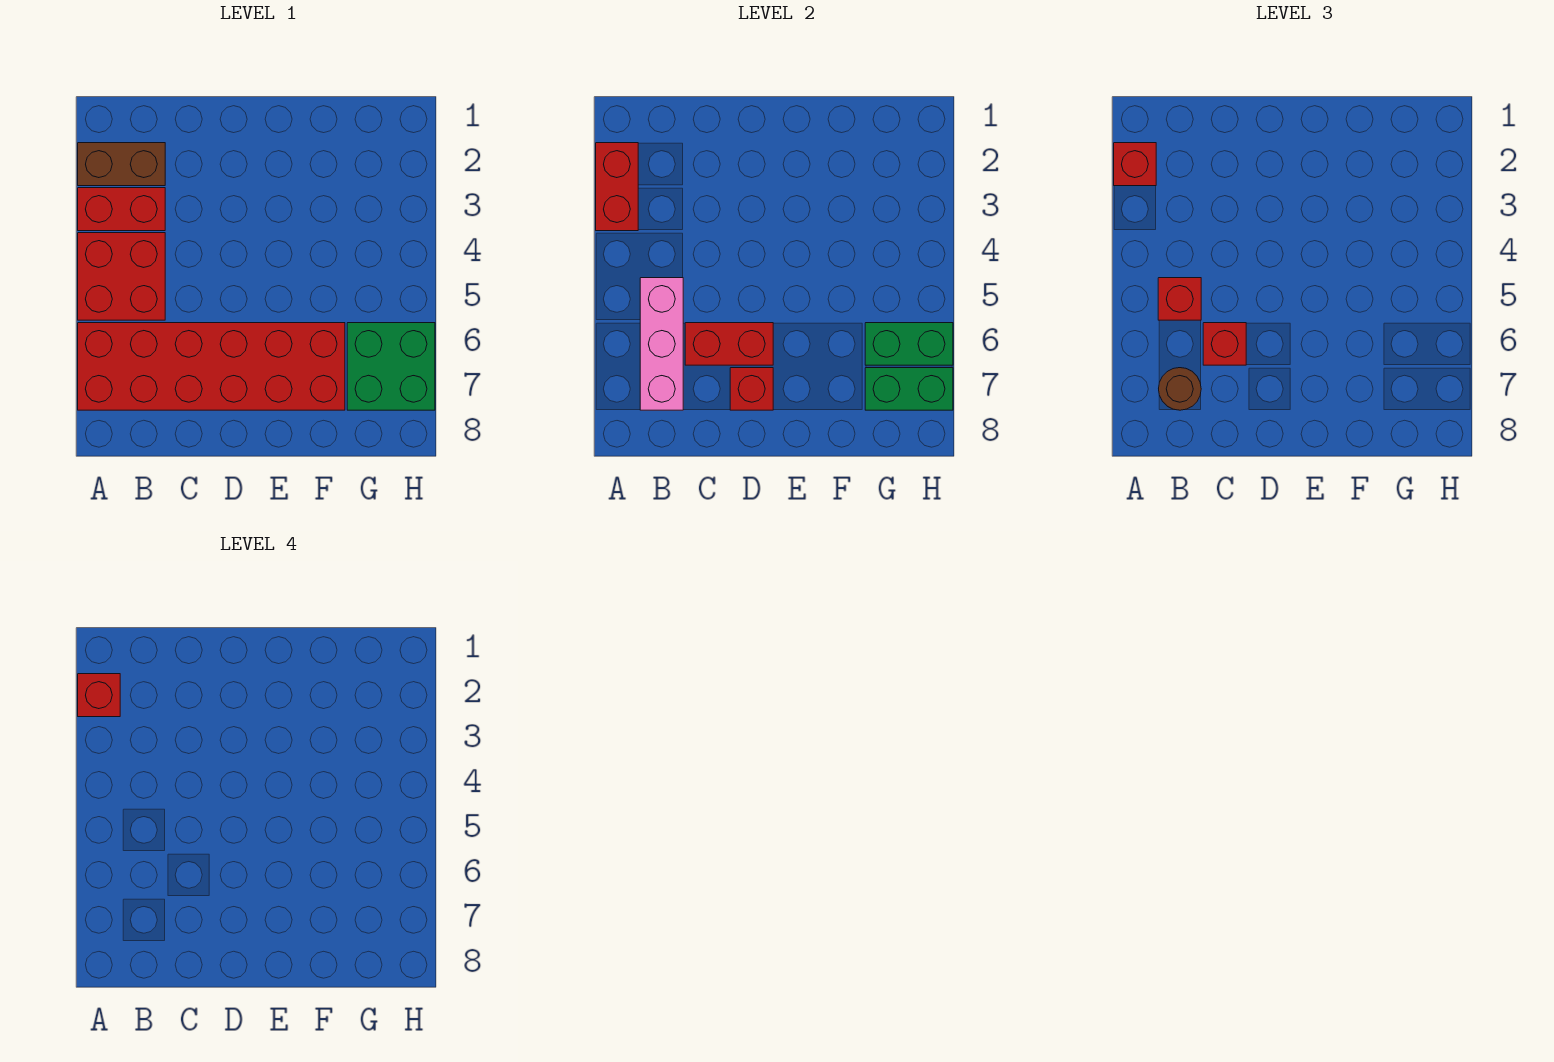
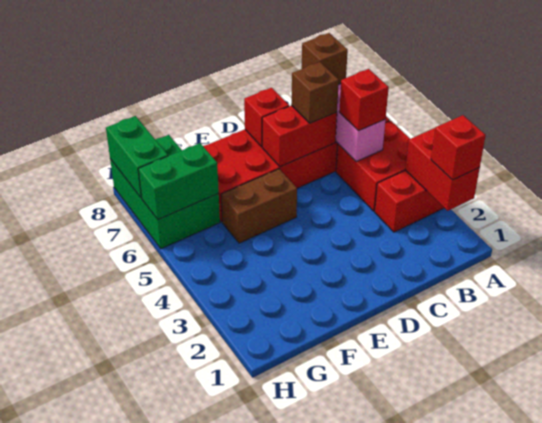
brown 1x2 brick [78,143,165,186] -> brown 1x2 brick moved to [221,169,297,243]
red 1x1 brick [78,674,120,717] -> none
brown 1x1 round brick [1159,368,1201,410] -> brown 1x1 brick [302,33,348,84]
red 1x1 brick [1203,323,1246,365] -> brown 1x1 brick [291,62,339,123]
green 2x2 brick [347,323,435,410] -> green 2x3 brick [110,135,220,249]
green 1x2 brick [865,368,953,410] -> green 1x2 brick turned to [106,116,168,198]

